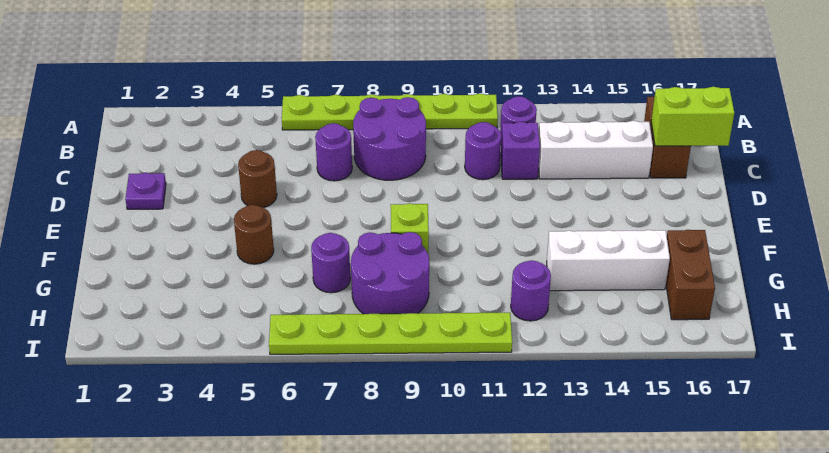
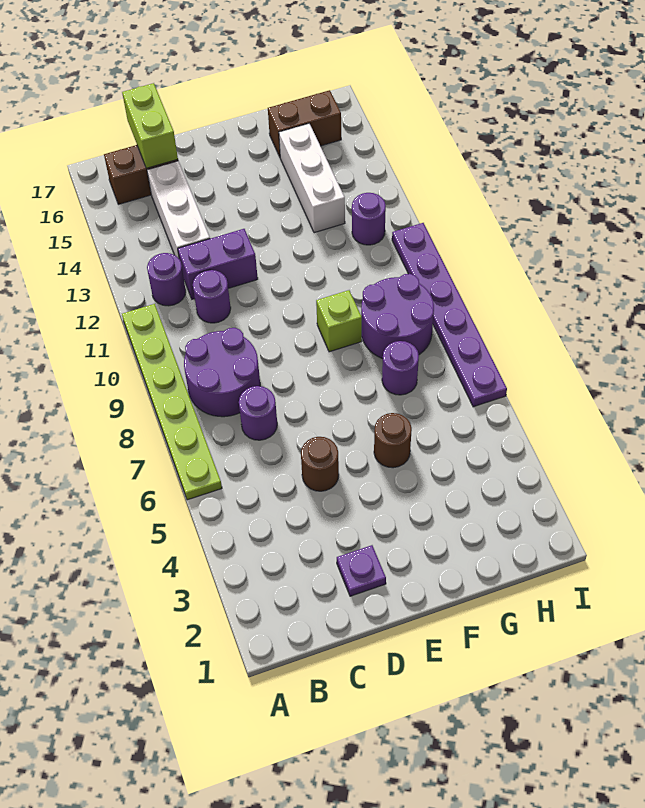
purple 1x1 brick [501,122,540,179] -> purple 1x2 brick [178,229,258,299]
lime 1x6 plate [269,313,512,354] -> purple 1x6 plate [392,223,507,407]

